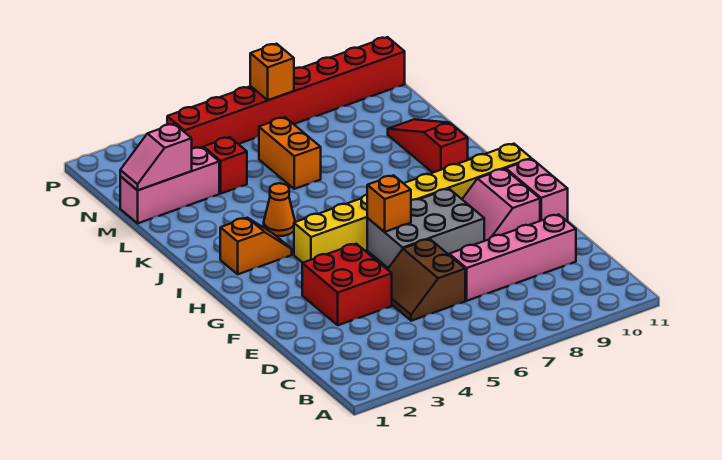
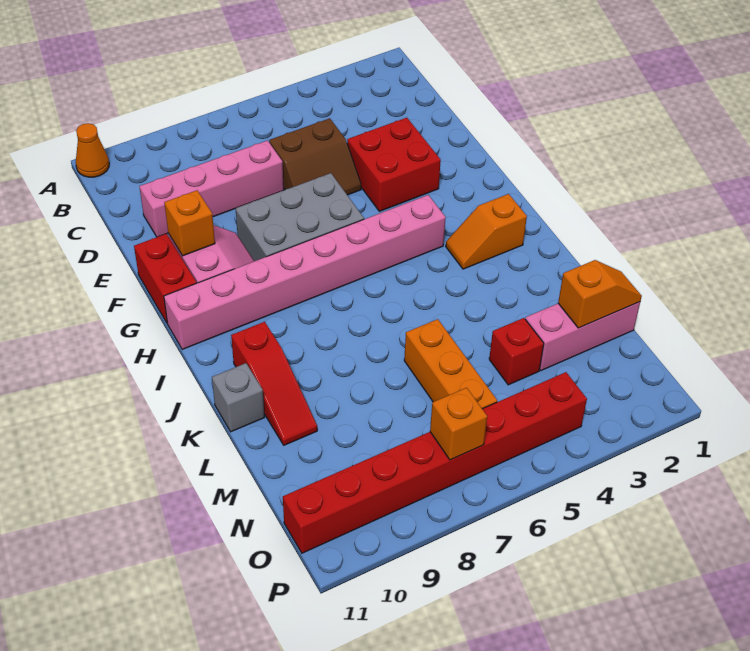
brown 2x2 slope [387,239,465,321] -> brown 2x2 slope turned to [269,118,361,195]
pink 1x2 brick [506,159,568,221] -> red 1x2 brick [134,234,196,323]
orange 1x1 brick [367,175,411,232] -> orange 1x1 brick moved to [164,190,215,256]
yellow 1x8 brick [294,144,531,263] -> pink 1x8 brick [164,195,446,349]
orange 1x1 cone [264,183,295,236] -> orange 1x1 cone moved to [76,123,109,177]
none -> grey 1x1 brick [212,363,265,432]
orange 1x2 brick [259,117,321,189] -> orange 1x3 brick [404,319,497,409]
pink 1x2 slope [120,124,192,190] -> orange 1x2 slope [558,260,642,328]

